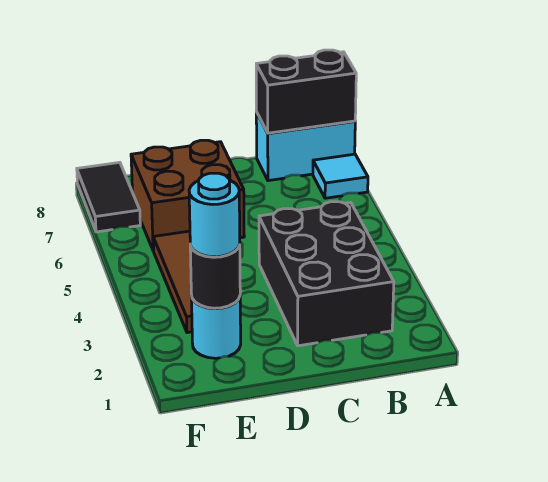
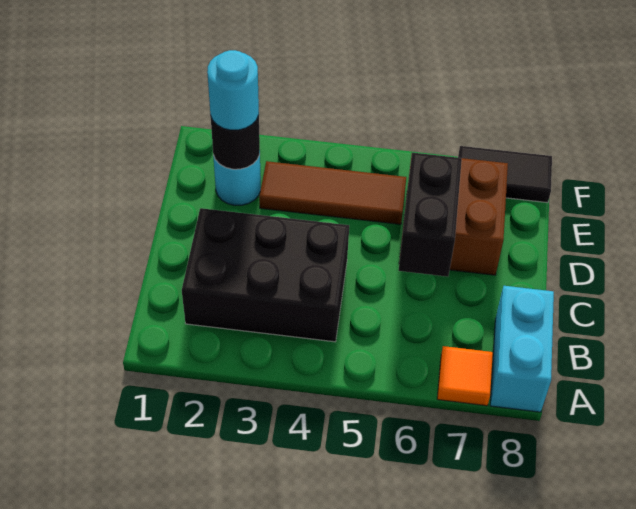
cyan 1x1 tile [313,154,368,198] -> orange 1x1 tile [437,346,493,406]
black 1x2 brick [256,50,356,133] -> black 1x2 brick moved to [399,153,462,277]

